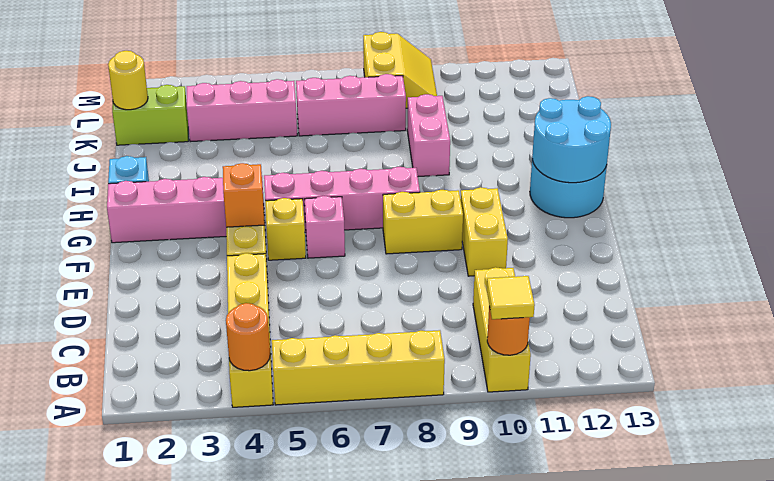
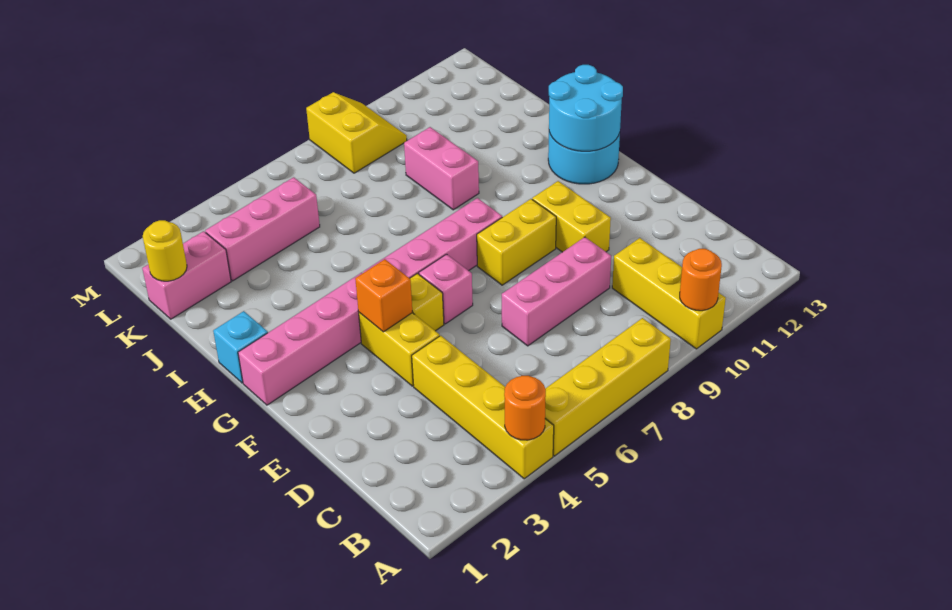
yellow 1x1 tile [487,276,535,319] -> none
lime 1x2 brick [112,85,188,145] -> pink 1x2 brick [142,231,231,319]
pink 1x3 brick [296,74,406,136] -> pink 1x3 brick moved to [502,237,611,346]

